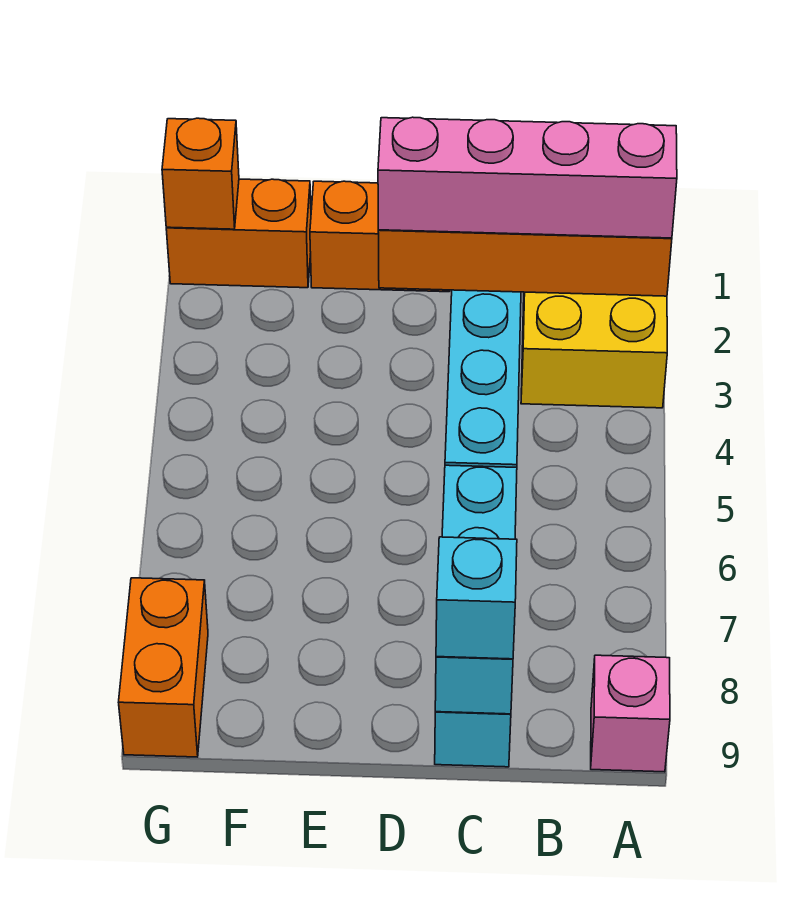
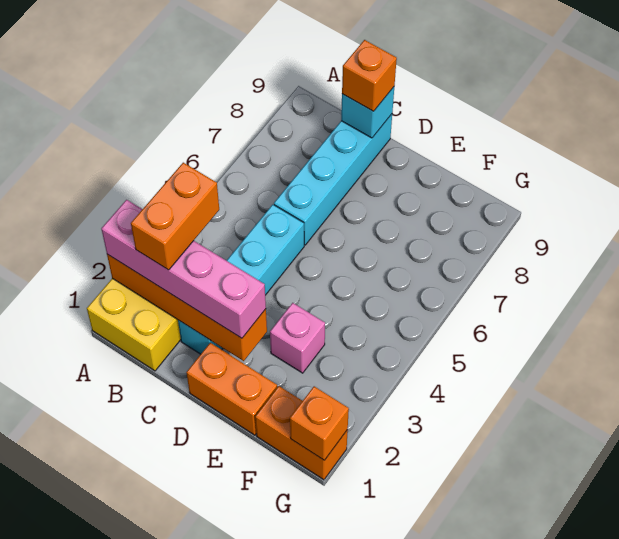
pink 1x1 brick [591,655,670,772] -> pink 1x1 brick moved to [270,303,325,373]
cyan 1x1 brick [436,537,517,659] -> orange 1x1 brick [342,40,397,111]
orange 1x2 brick [119,578,208,757] -> orange 1x2 brick moved to [131,163,219,270]

